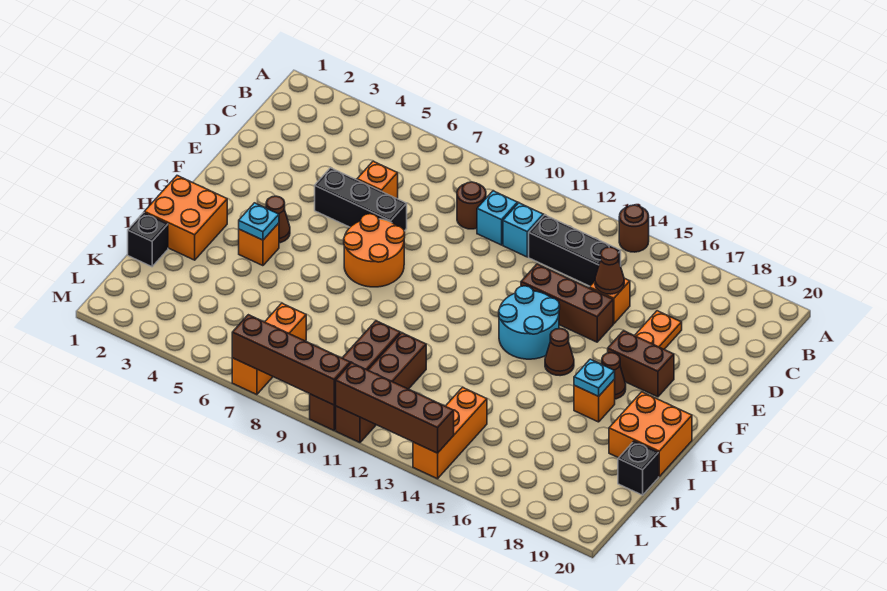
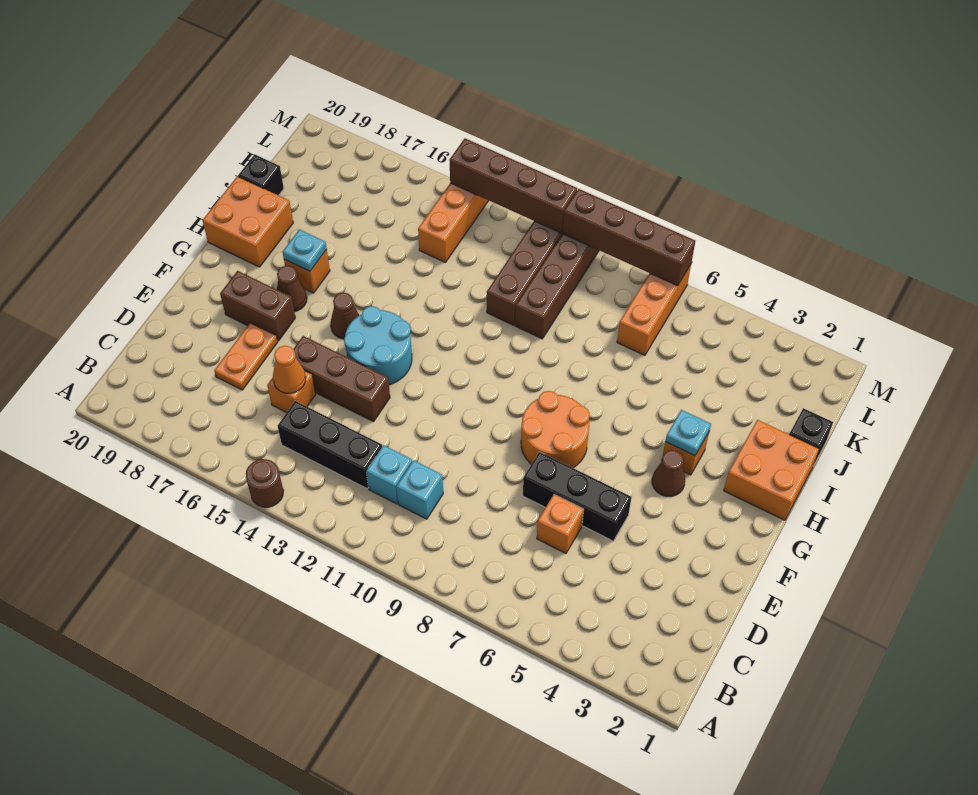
brown 1x1 round brick [457,182,486,229] -> none
brown 1x1 cone [595,247,624,294] -> orange 1x1 cone [273,346,306,393]

